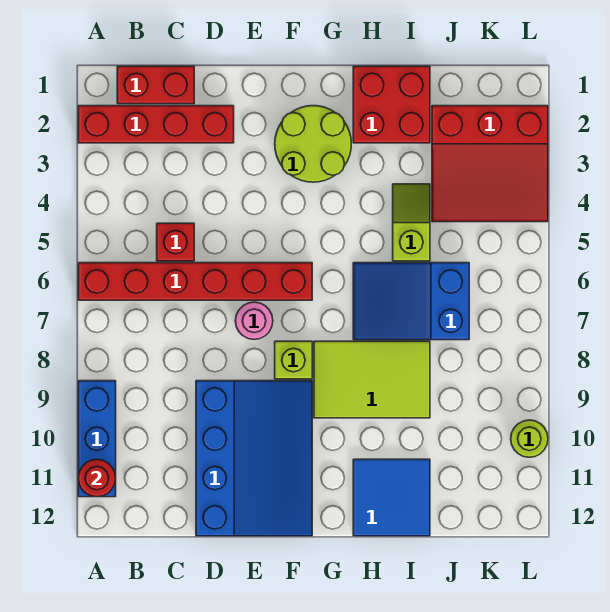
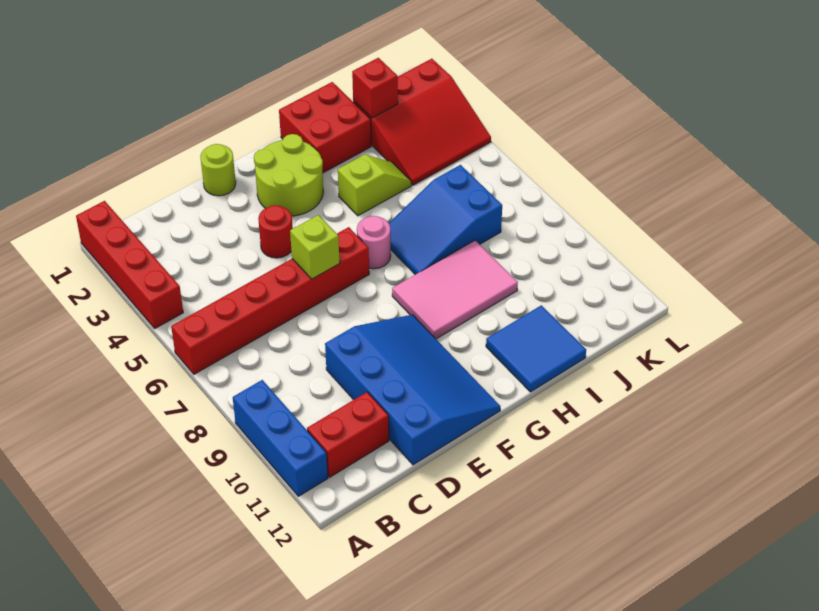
red 1x4 brick [78,106,234,143] -> red 1x4 brick turned to [76,201,183,328]
red 1x1 round brick [78,459,116,497] -> red 1x1 round brick moved to [258,205,293,258]
red 1x2 brick [117,66,194,104] -> red 1x2 brick moved to [307,392,389,477]
red 1x1 brick [157,223,194,261] -> red 1x1 brick moved to [352,58,398,118]
pink 1x1 round brick [235,302,273,339] -> pink 1x1 round brick moved to [357,216,391,269]
lime 1x1 brick [275,341,312,379] -> lime 1x1 brick moved to [290,215,340,279]
lime 2x3 tile [314,341,430,418] -> pink 2x3 tile [392,240,518,339]
lime 1x2 slope [393,184,430,261] -> lime 1x2 slope turned to [338,154,411,216]
lime 1x1 round brick [511,420,548,457] -> lime 1x1 round brick moved to [200,144,236,196]

